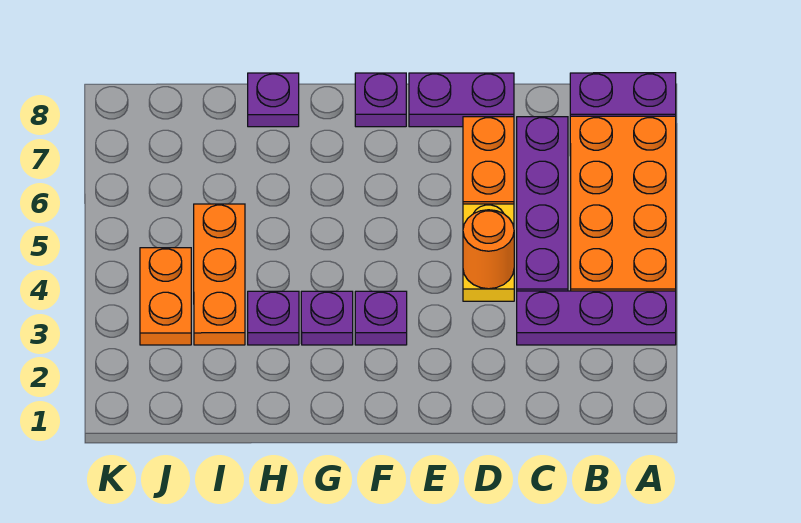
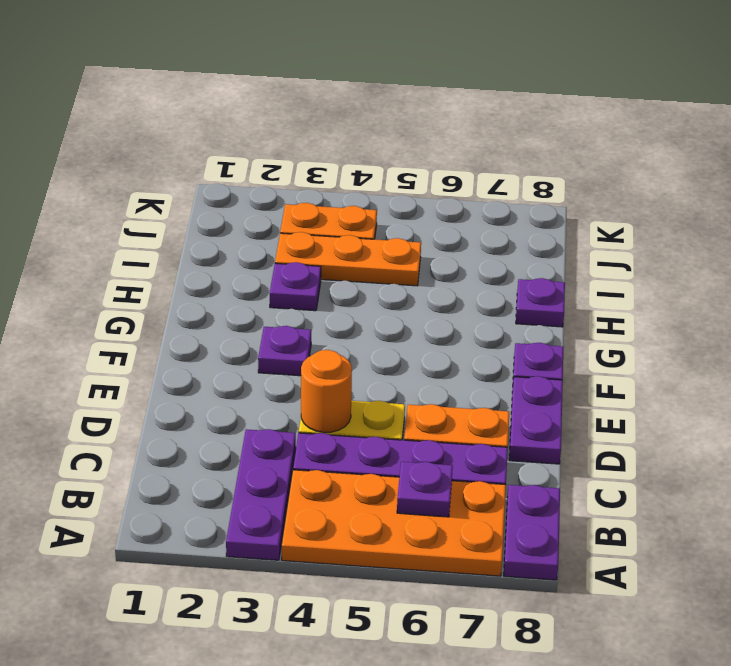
purple 1x1 plate [301,291,353,345] -> purple 1x1 plate moved to [397,462,453,517]

